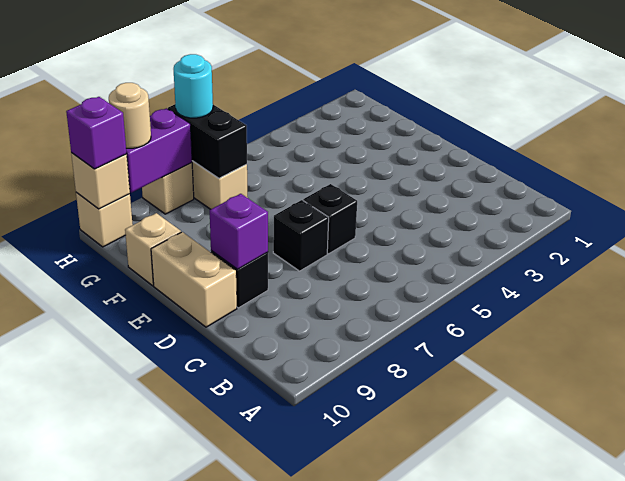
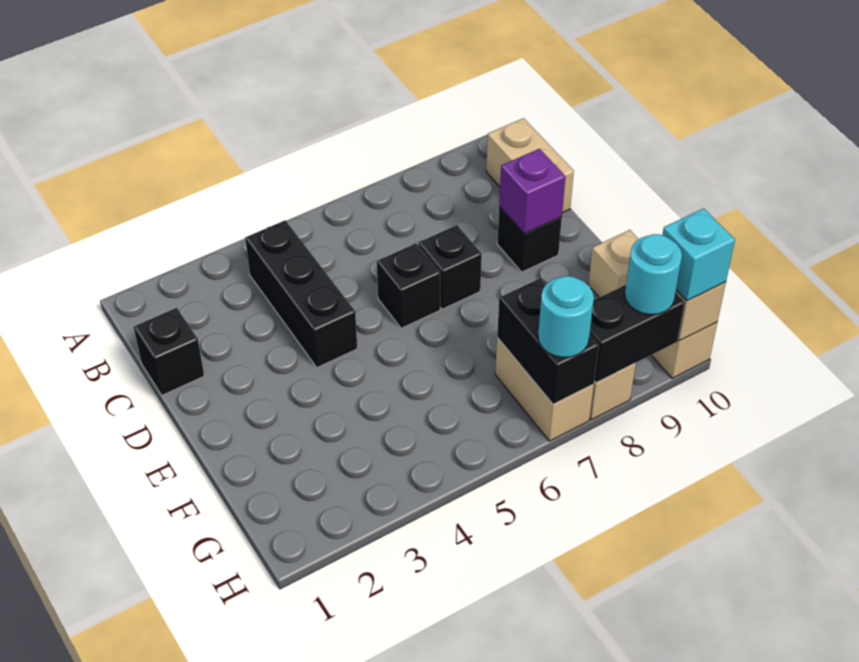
none -> black 1x3 brick [245,220,357,368]
none -> black 1x1 brick [134,308,204,395]
tan 1x2 brick [151,232,237,327] -> tan 1x2 brick moved to [486,118,574,213]
purple 1x2 brick [126,108,192,193] -> black 1x2 brick [590,285,684,383]
tan 1x1 round brick [109,83,151,148] -> cyan 1x1 round brick [625,234,682,315]
purple 1x1 brick [66,97,127,169] -> cyan 1x1 brick [662,208,735,301]

